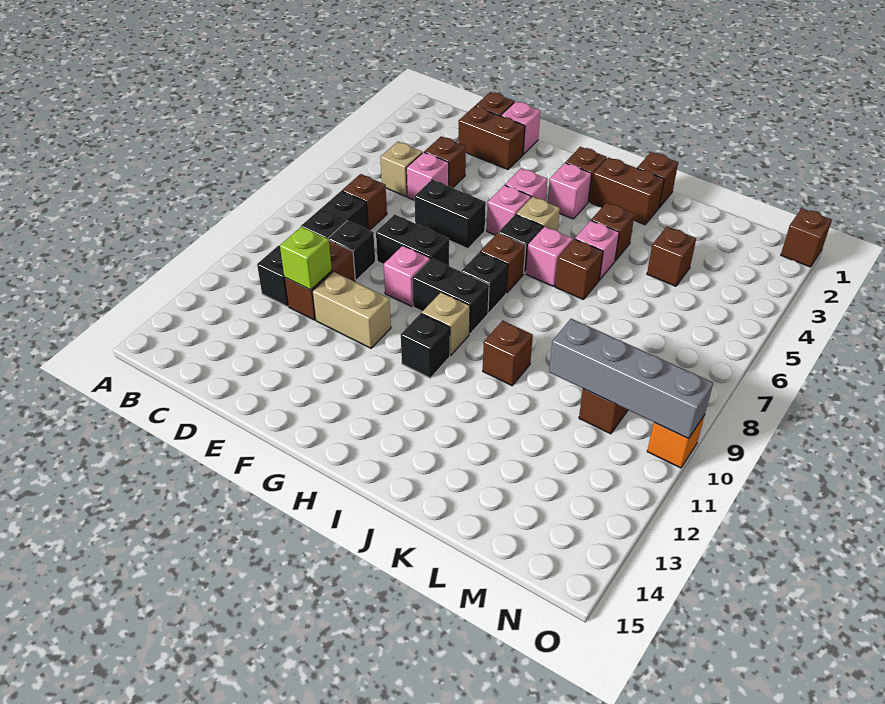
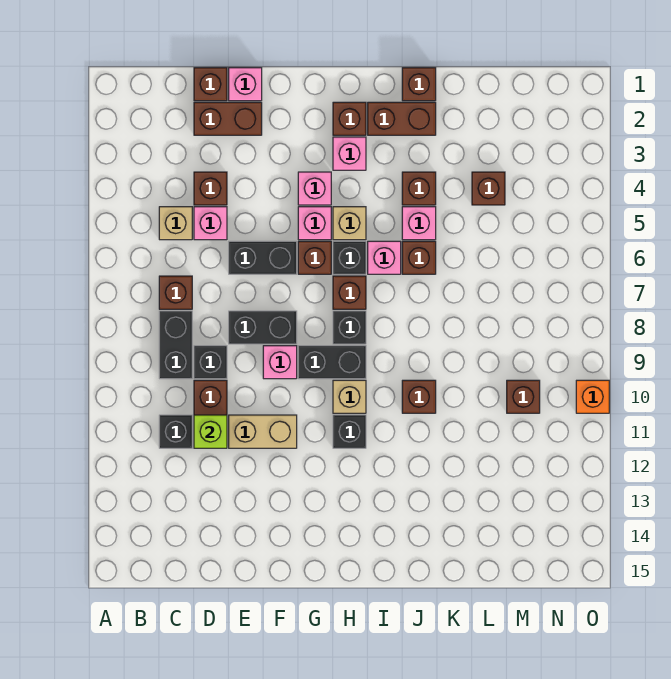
grey 1x4 brick [549,319,713,439] -> none
brown 1x1 brick [781,208,832,267] -> brown 1x1 brick moved to [298,241,331,274]

